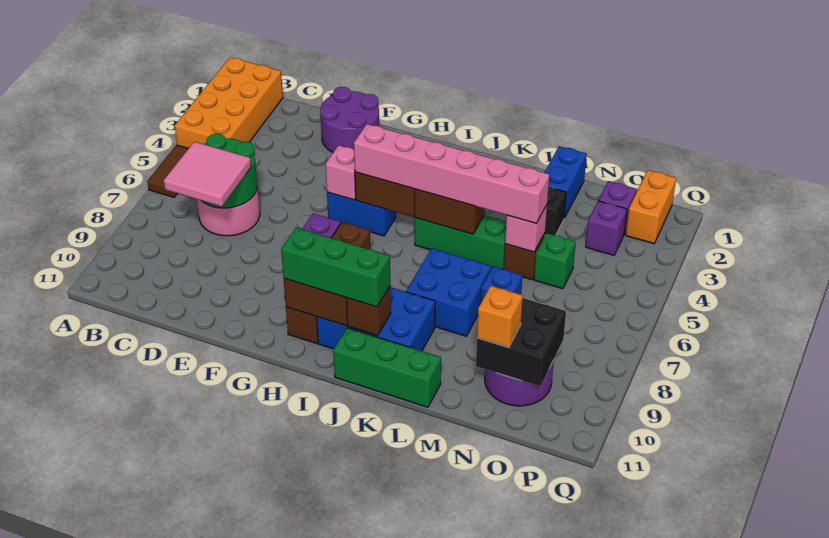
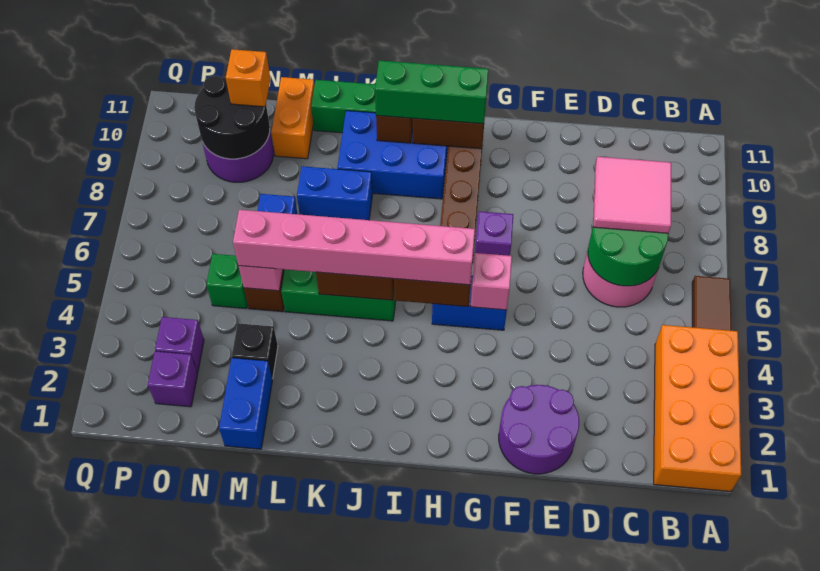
blue 2x2 brick [406,248,491,336] -> blue 1x2 brick [297,166,373,220]
black 2x2 brick [476,298,566,386] -> black 2x2 round brick [194,76,270,159]
orange 1x2 brick [626,170,676,244] -> orange 1x2 brick moved to [271,77,314,159]

